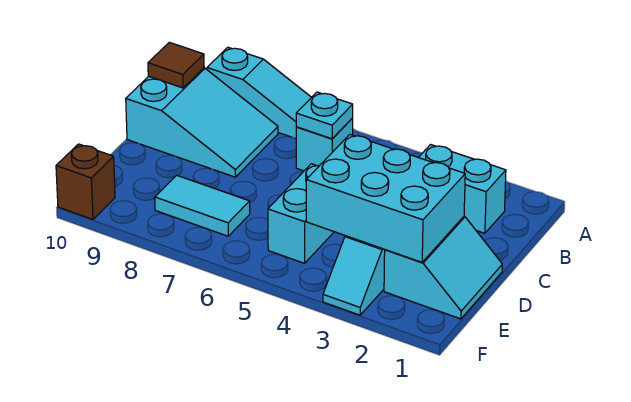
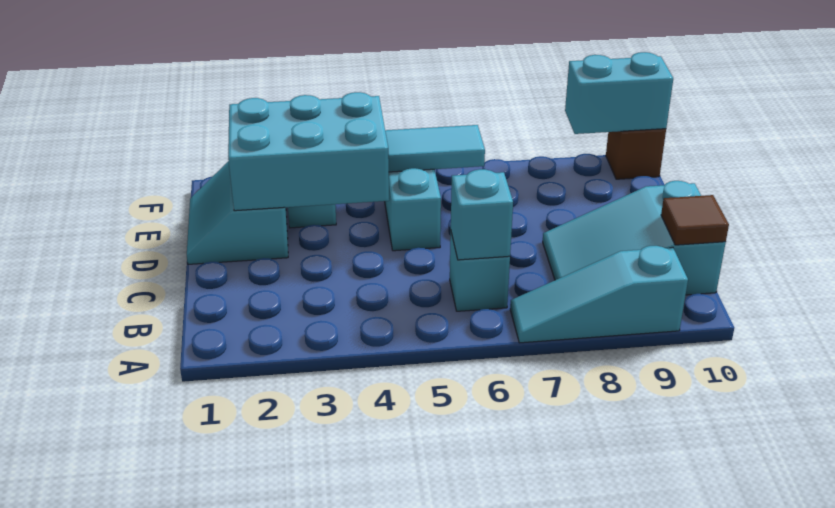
cyan 1x2 brick [418,145,506,233] -> cyan 1x2 brick moved to [565,52,673,134]
cyan 1x1 plate [296,92,353,139] -> cyan 1x1 brick [451,169,513,260]
cyan 1x2 tile [155,175,250,236] -> cyan 1x2 tile moved to [385,125,485,172]

